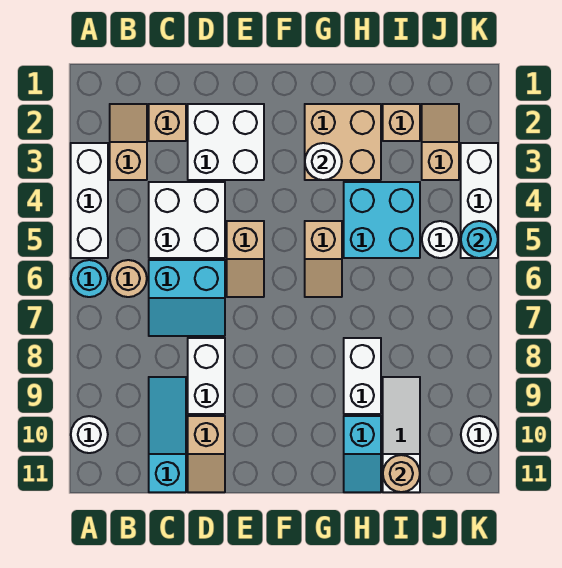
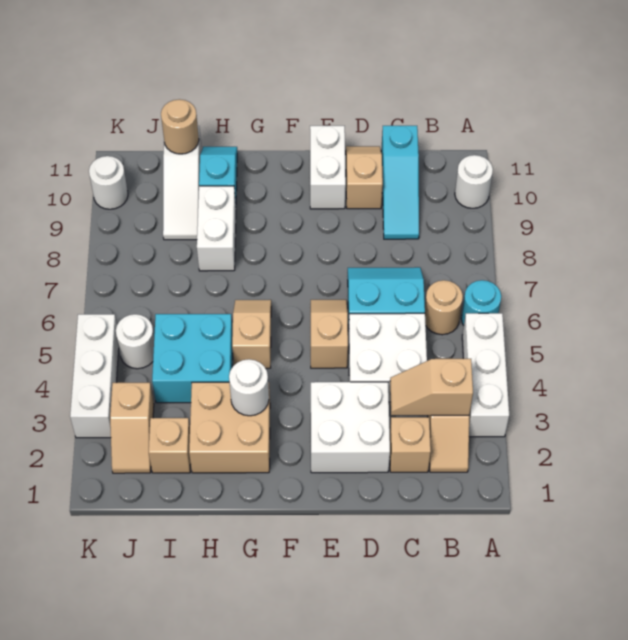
none -> tan 1x2 slope [390,359,473,415]
white 1x2 brick [188,338,225,414] -> white 1x2 brick moved to [310,126,346,209]
cyan 1x1 round brick [461,221,498,258] -> none

